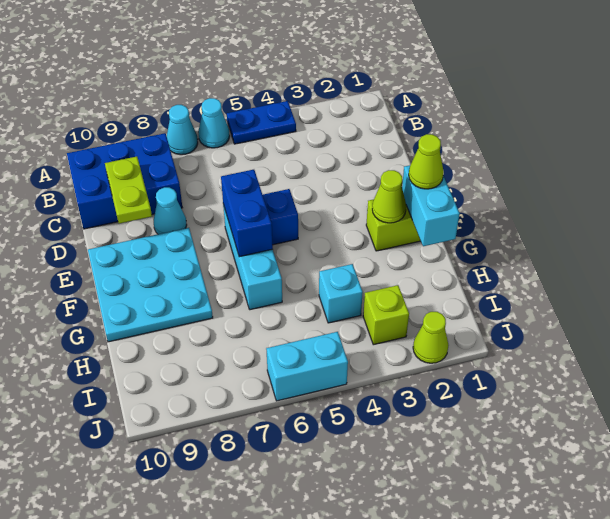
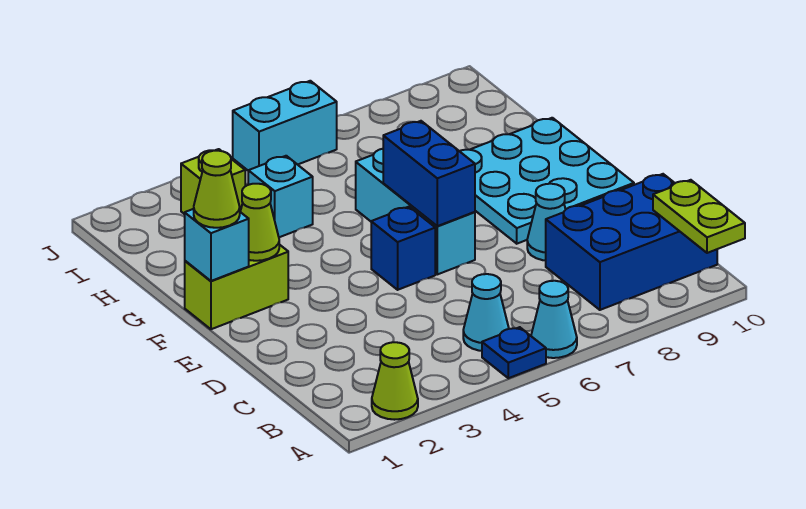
blue 1x2 plate [227,101,296,144] -> blue 1x1 plate [482,327,546,378]
cyan 1x1 cone [167,105,198,155] -> cyan 1x1 cone moved to [463,274,509,351]
lime 1x2 plate [105,156,152,223] -> lime 1x2 plate moved to [653,180,745,253]
cyan 1x2 brick [402,165,460,246] -> cyan 1x1 brick [185,209,249,281]
lime 1x1 cone [413,312,449,363] -> lime 1x1 cone moved to [372,342,418,420]

